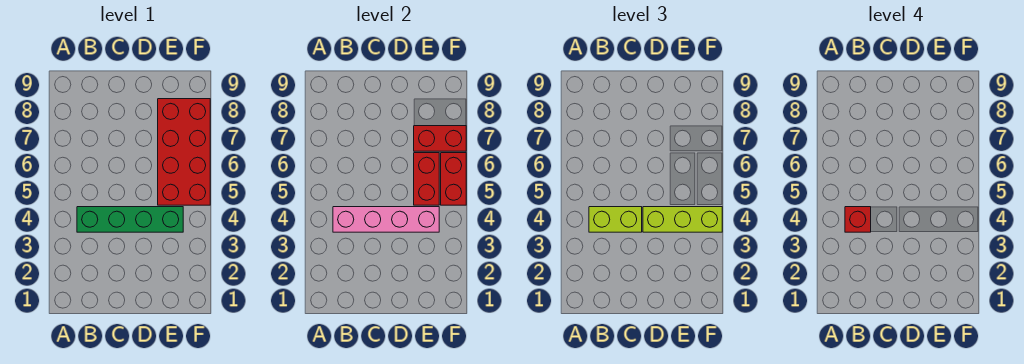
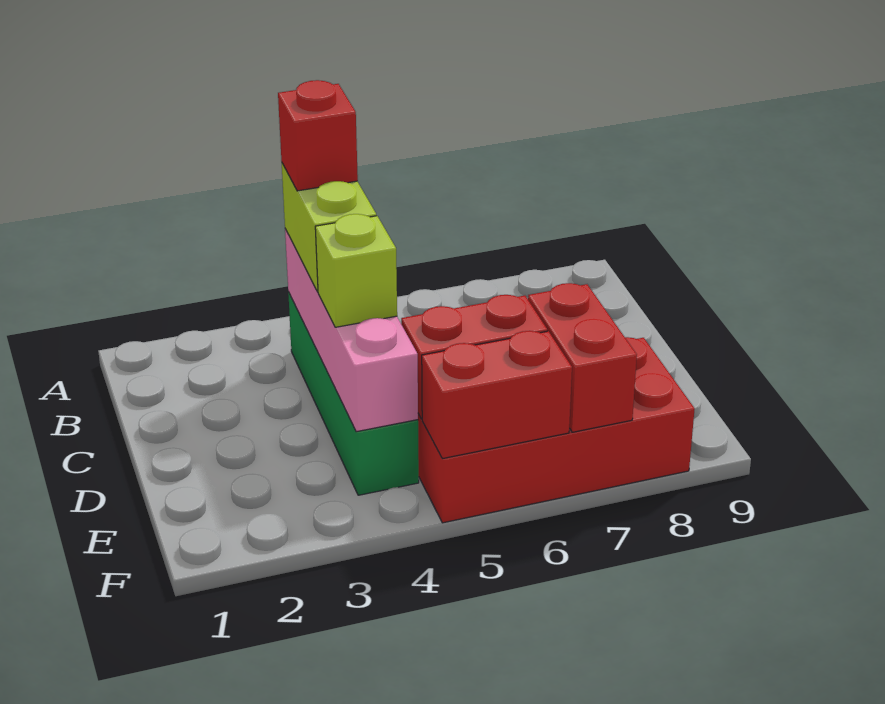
lime 1x3 brick [643,207,722,232] -> lime 1x1 brick [315,214,397,327]

